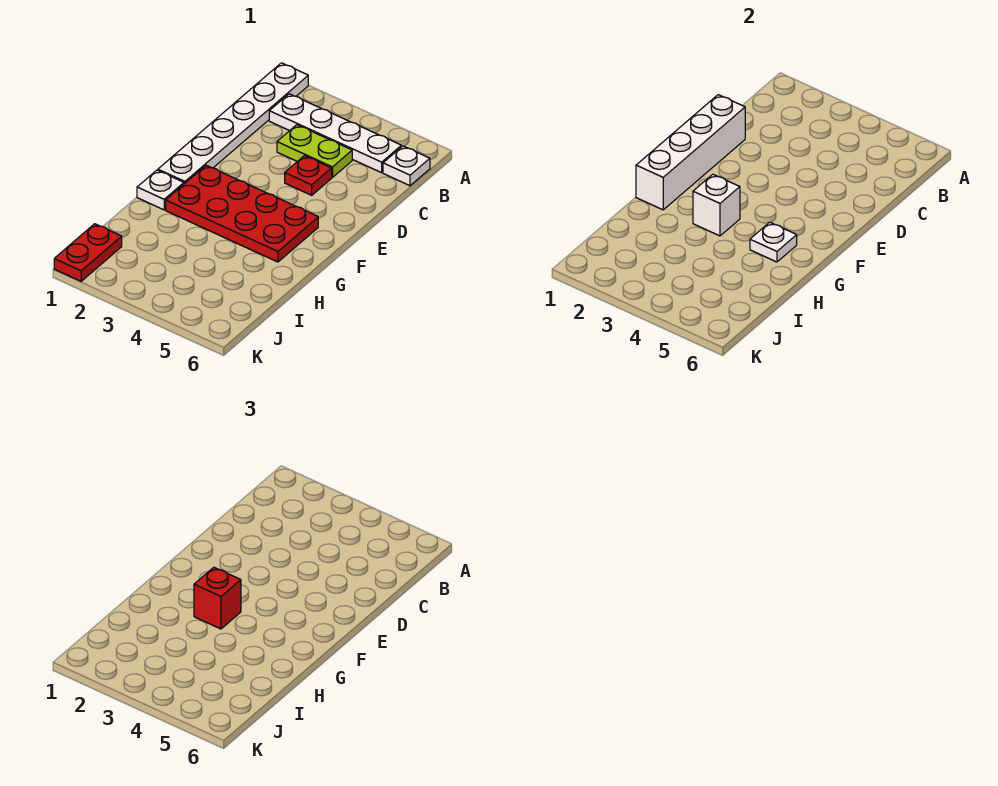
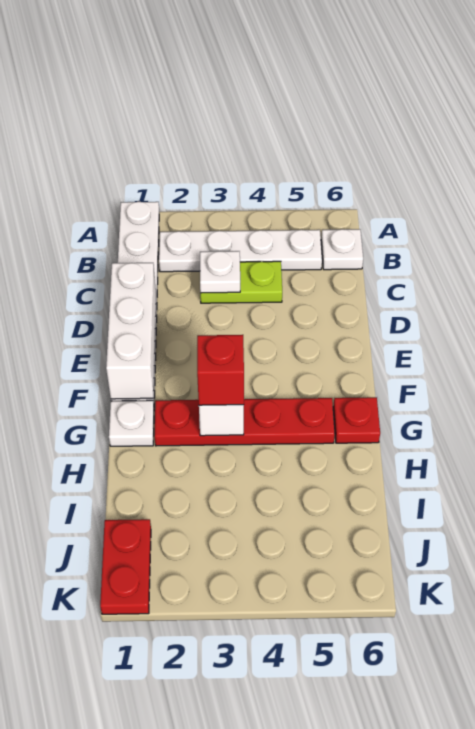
white 1x4 brick [636,95,745,210] -> white 1x3 brick [106,263,156,399]
red 1x1 plate [285,156,332,195] -> red 1x1 plate moved to [333,397,380,443]
red 2x4 plate [166,165,318,262] -> red 1x4 plate [155,398,335,446]
white 1x1 plate [750,222,797,262] -> white 1x1 plate moved to [200,251,240,293]

